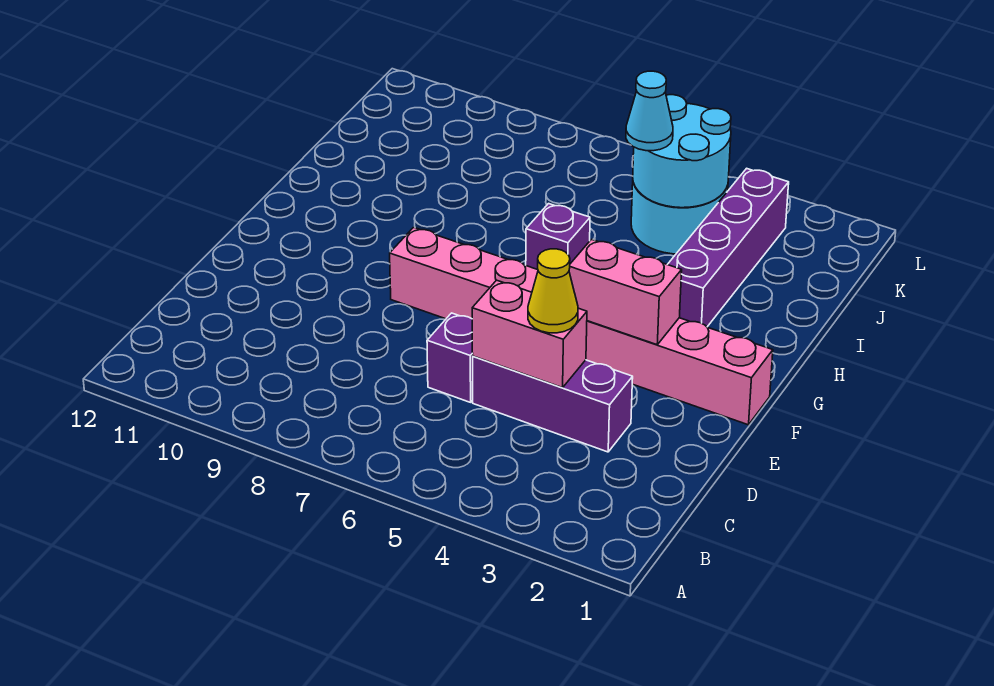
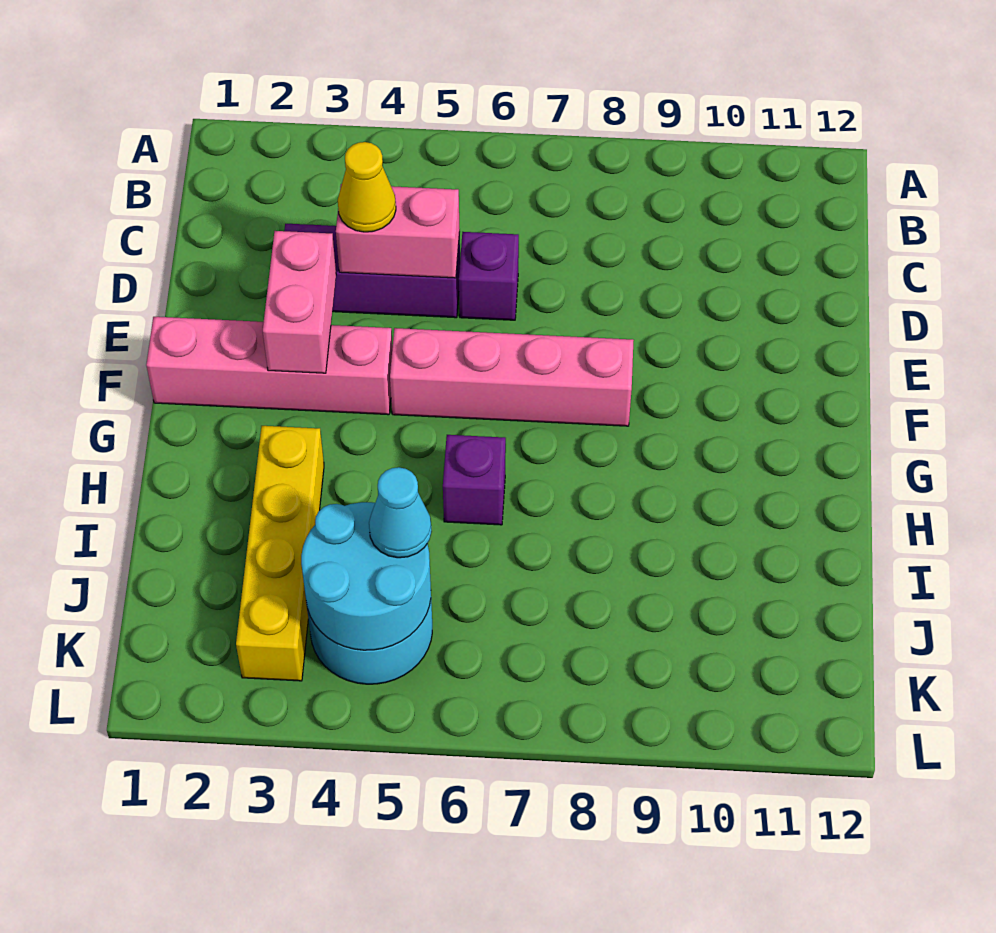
pink 1x2 brick [569,239,682,345] -> pink 1x2 brick turned to [263,231,336,373]
purple 1x4 brick [667,168,789,327] -> yellow 1x4 brick [236,426,324,681]

